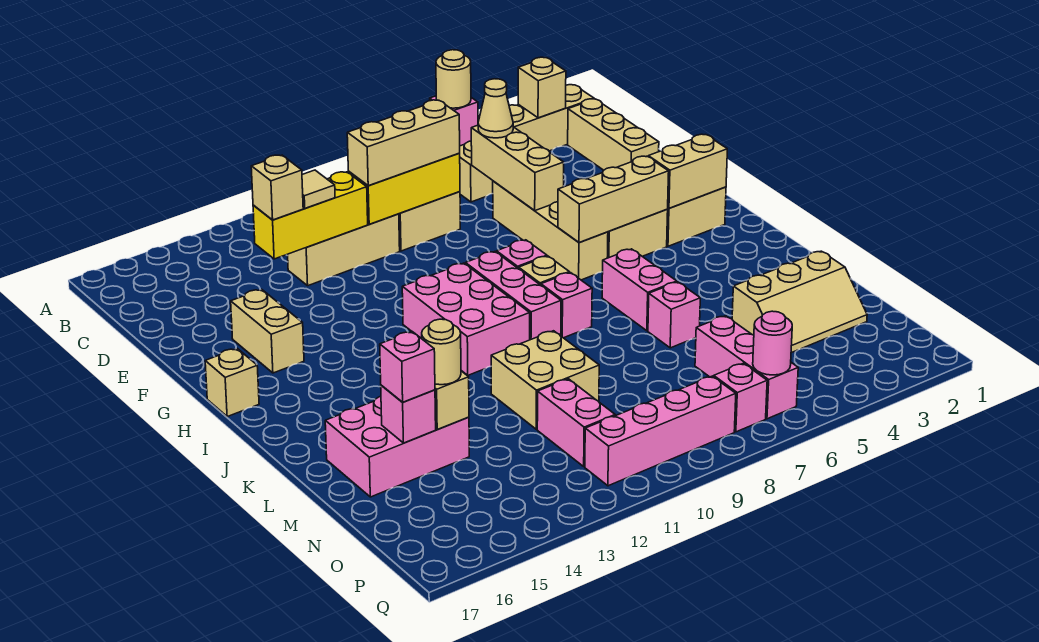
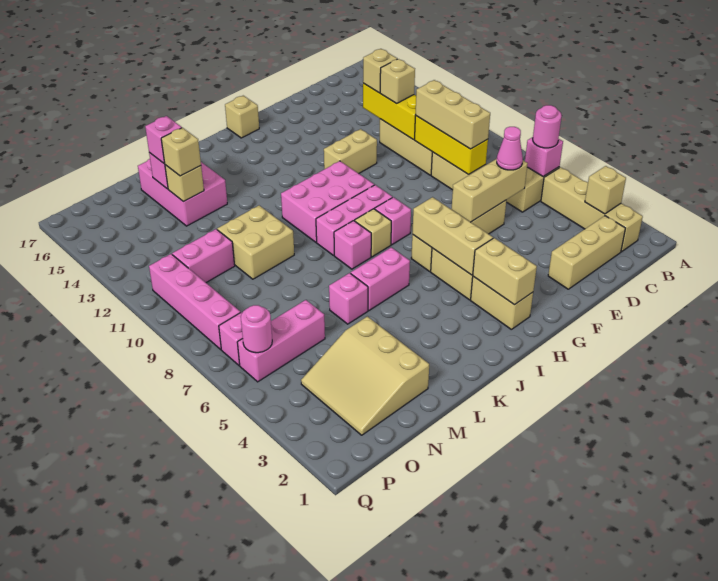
tan 1x1 round brick [436,50,471,108] -> pink 1x1 round brick [533,105,562,148]
tan 1x1 cone [478,79,513,138] -> pink 1x1 cone [497,127,523,170]
tan 1x1 tile [302,170,335,208] -> tan 1x1 brick [380,59,415,103]
tan 1x2 brick [231,289,304,373] -> tan 1x2 brick moved to [324,129,377,174]
tan 2x3 slope [732,251,867,353] -> tan 3x3 slope [301,316,429,435]
tan 1x1 round brick [422,319,461,385] -> tan 1x1 brick [161,128,201,176]

